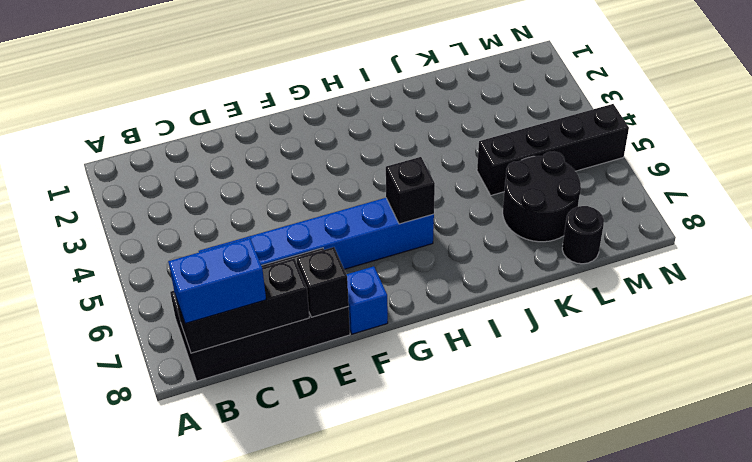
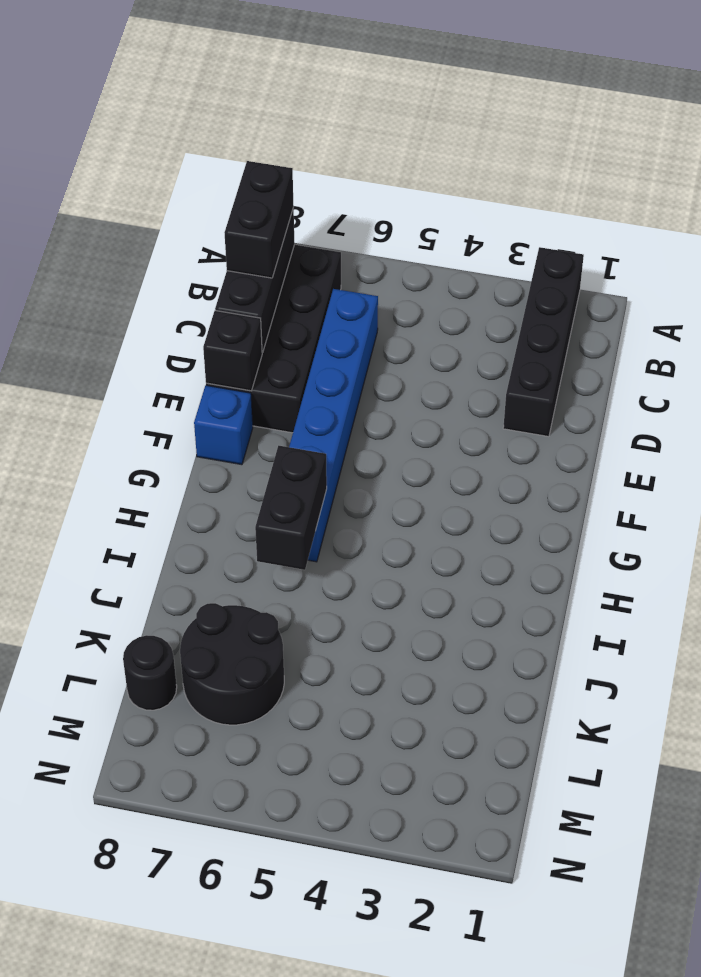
blue 1x2 brick [168,238,266,324] -> black 1x2 brick [225,161,294,278]
black 1x1 brick [386,157,435,224] -> black 1x2 brick [255,446,327,570]
black 1x4 brick [477,104,629,195] -> black 1x4 brick moved to [503,247,584,437]

